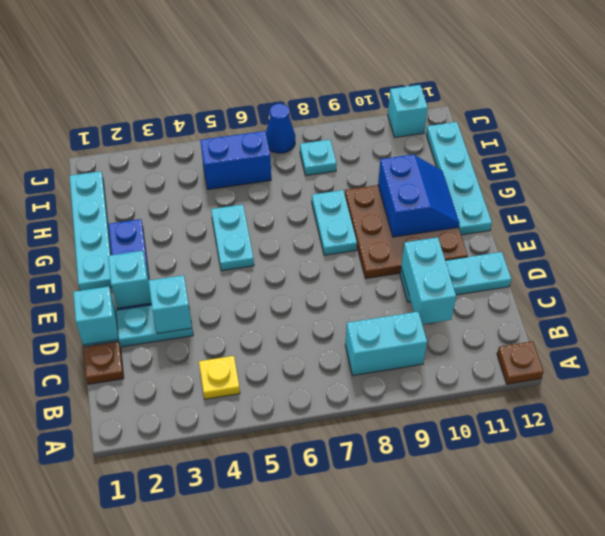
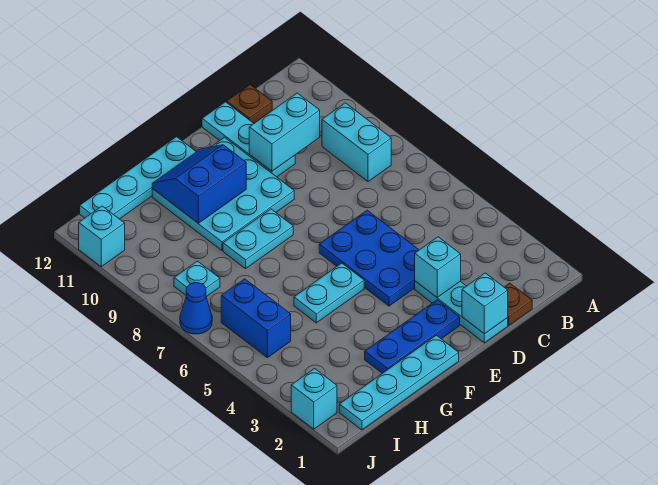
brown 1x1 plate [497,341,544,384] -> brown 1x1 plate moved to [227,85,272,123]
yellow 1x1 plate [199,356,240,399] -> none
none -> blue 2x3 plate [319,210,419,306]
cyan 1x1 brick [108,251,151,309] -> cyan 1x1 brick moved to [291,369,337,429]
brown 3x3 plate [345,185,468,278] -> cyan 3x3 plate [152,137,294,250]

